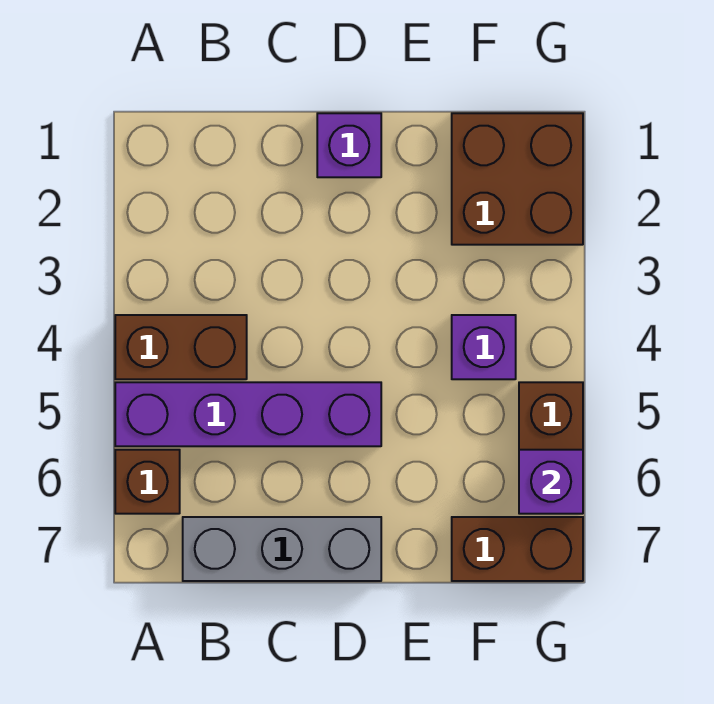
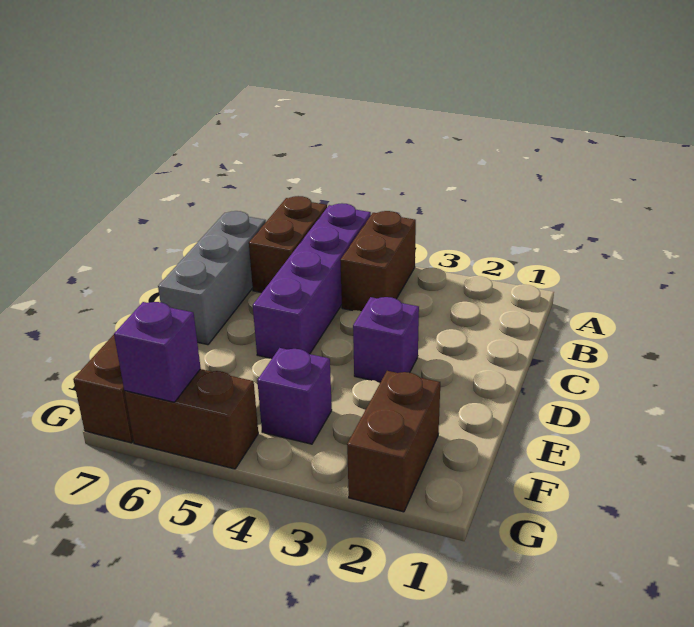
brown 1x1 brick [115,450,180,514] -> brown 1x2 brick [249,196,327,293]
purple 1x1 brick [317,113,381,177] -> purple 1x1 brick moved to [353,297,419,382]
brown 2x2 brick [452,113,583,245] -> brown 1x2 brick [347,371,440,512]

